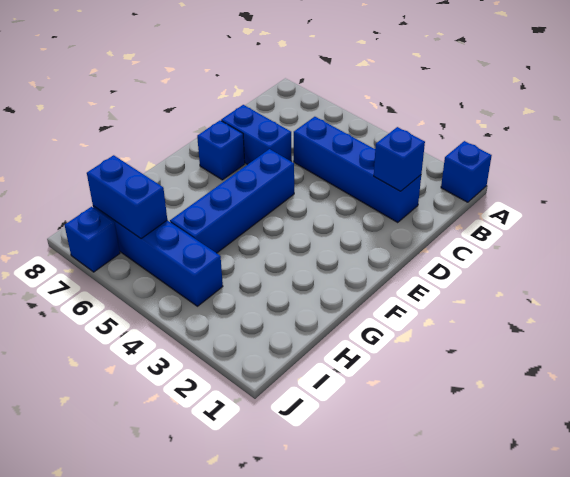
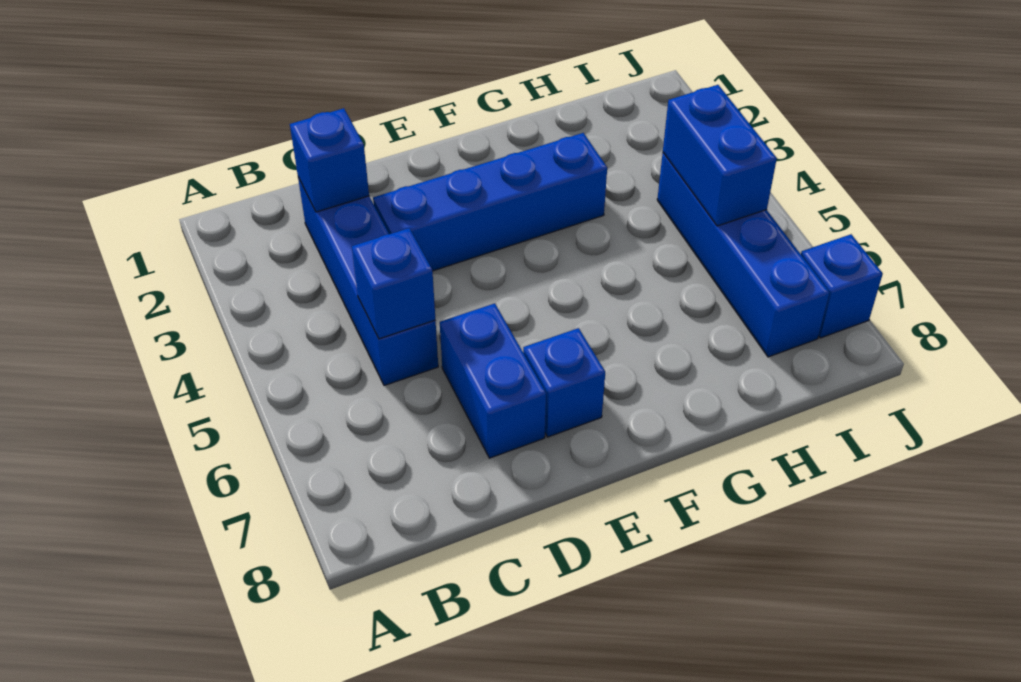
blue 1x1 brick [441,141,492,202] -> blue 1x1 brick moved to [352,228,435,339]
blue 1x4 brick [170,149,294,253] -> blue 1x4 brick moved to [373,133,607,271]
blue 1x2 brick [87,155,167,239] -> blue 1x2 brick moved to [663,85,777,226]

